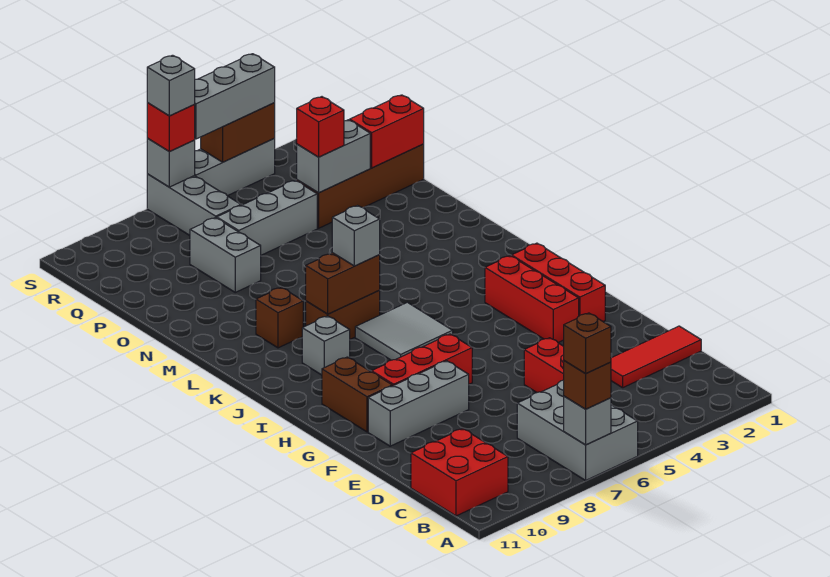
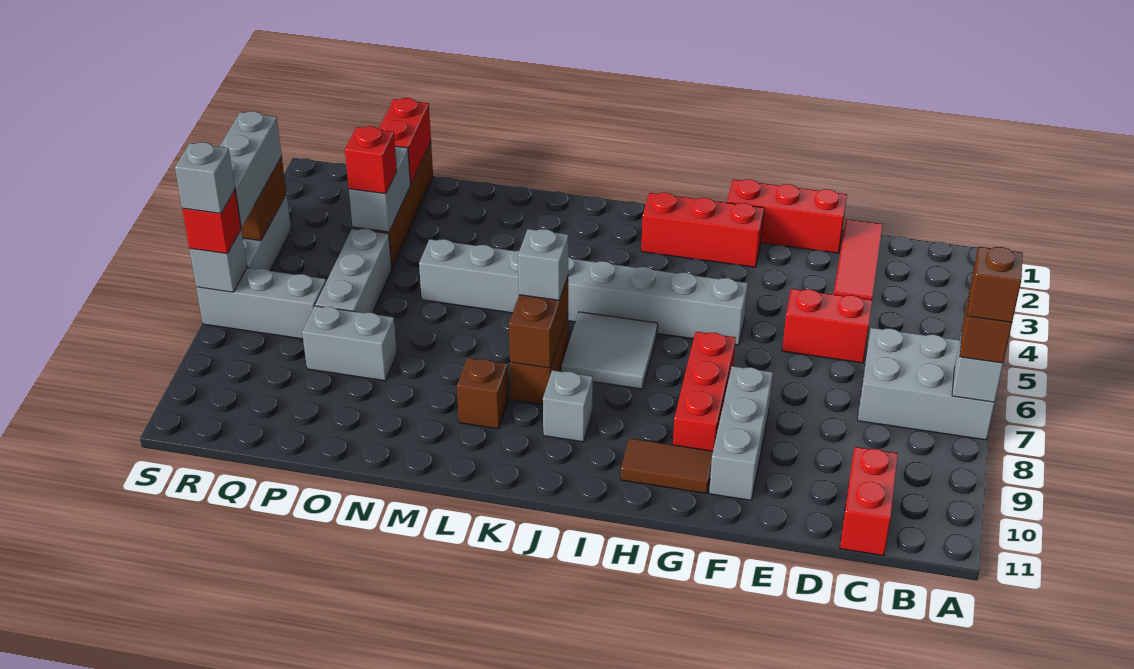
red 2x2 brick [411,429,508,516] -> red 1x2 brick [840,447,898,556]
red 1x3 brick [485,256,579,343] -> red 1x3 brick moved to [727,179,847,253]
none -> grey 1x8 brick [419,239,748,345]
brown 1x2 brick [322,357,392,432] -> brown 1x2 tile [621,438,713,493]

